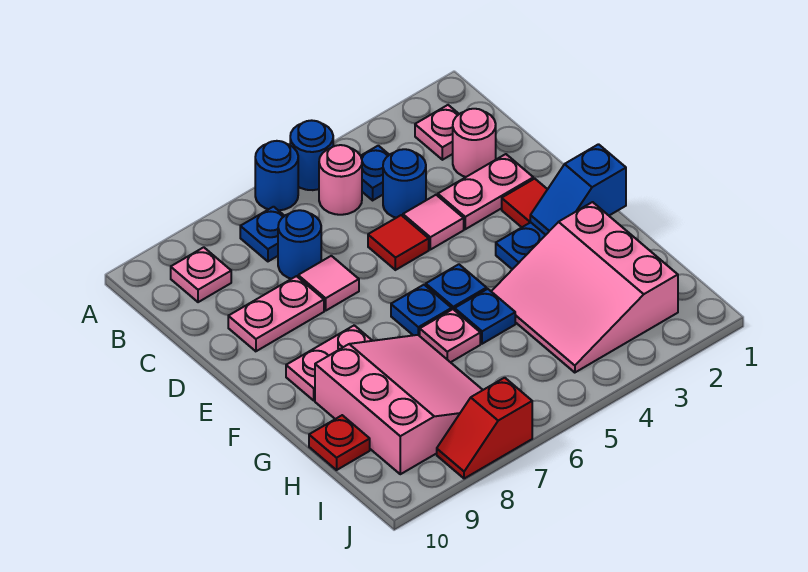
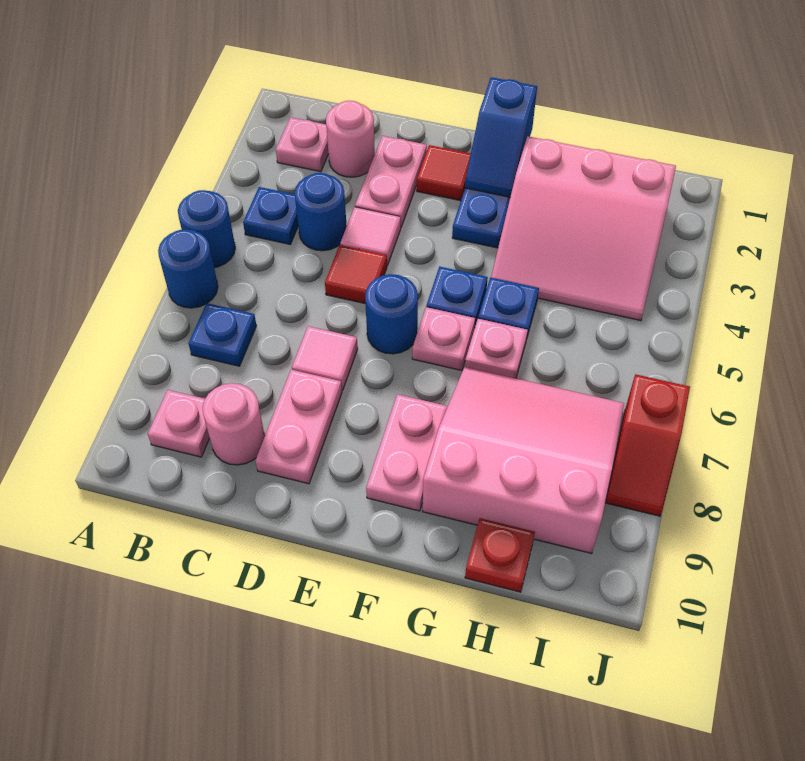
pink 1x1 round brick [319,145,362,215] -> pink 1x1 round brick moved to [203,383,265,465]
blue 1x1 round brick [278,210,321,279] -> blue 1x1 round brick moved to [365,274,418,354]
blue 1x1 plate [391,285,452,336] -> pink 1x1 plate [412,307,475,371]

